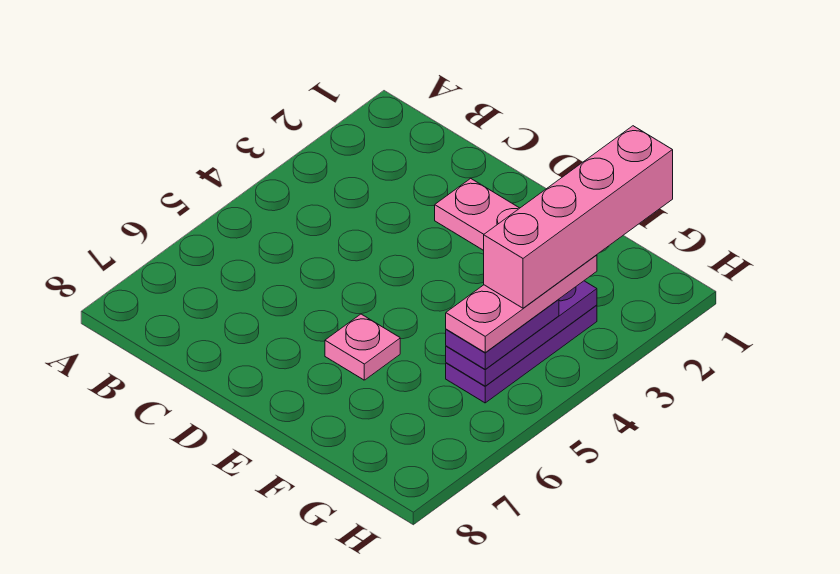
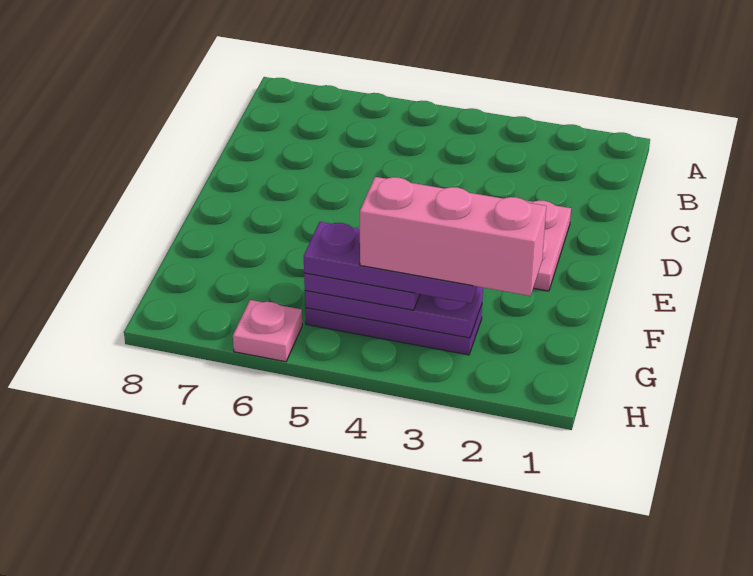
pink 1x1 plate [325,314,400,380] -> pink 1x1 plate moved to [233,300,302,362]
pink 1x4 brick [484,126,673,308] -> pink 1x3 brick [360,177,546,296]
pink 1x3 plate [446,255,597,352] -> purple 1x3 plate [304,222,477,303]

